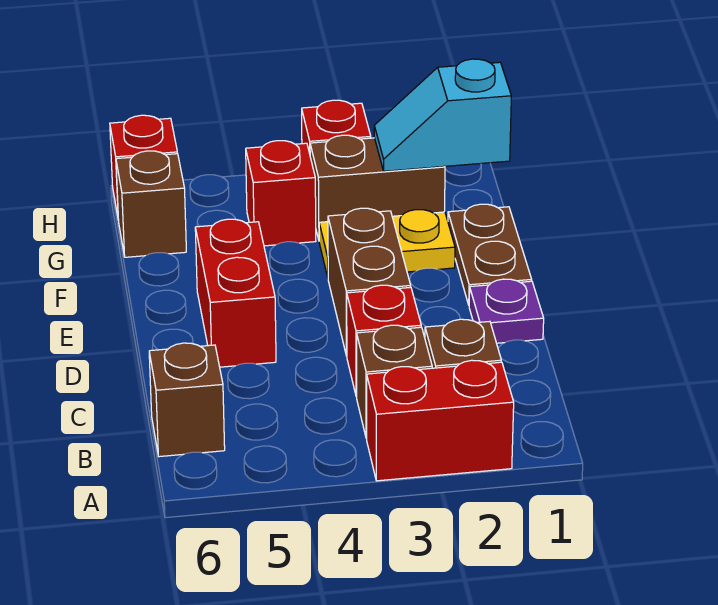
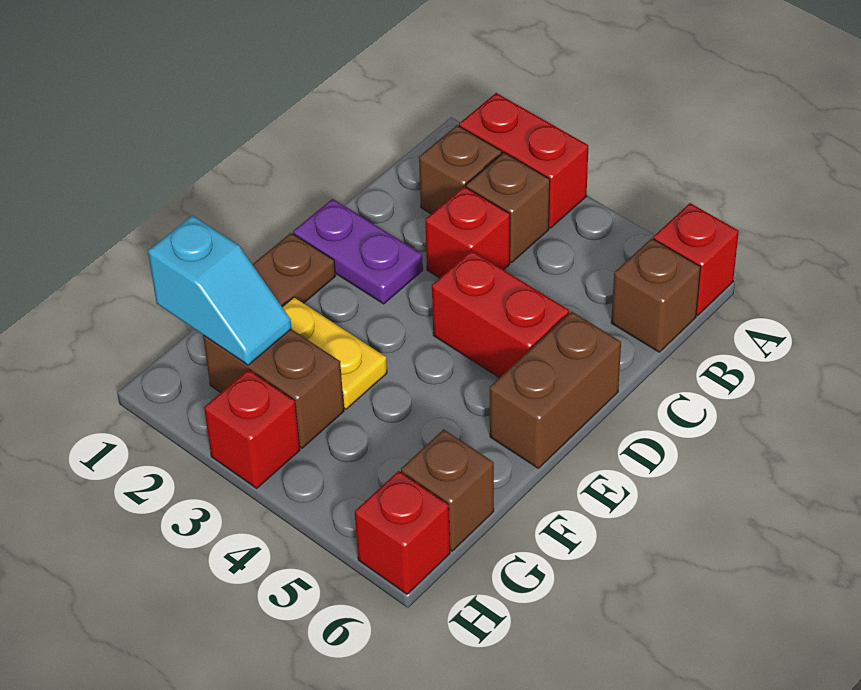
purple 1x1 plate [469,279,544,343] -> purple 1x2 plate [293,199,423,304]
brown 1x2 brick [328,208,411,356] -> brown 1x2 brick moved to [490,312,621,468]
red 1x2 brick [195,219,276,367] -> red 1x2 brick turned to [432,250,569,378]
red 1x1 brick [246,141,316,246] -> red 1x1 brick moved to [653,203,739,315]

